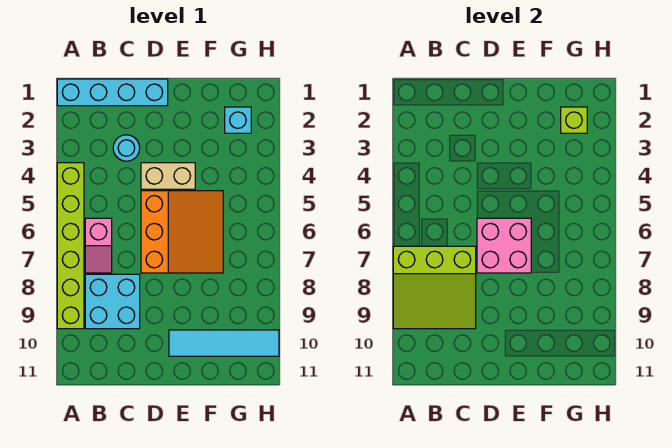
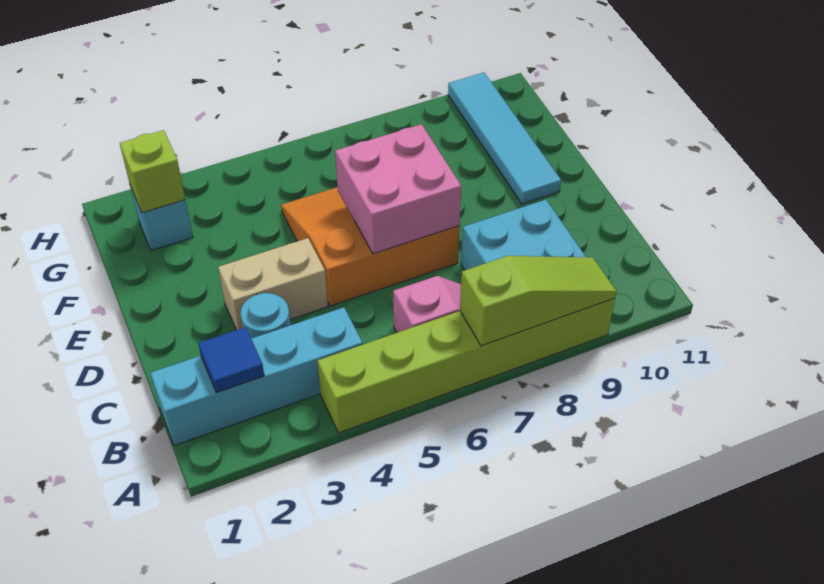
cyan 1x4 brick [57,79,168,106] -> cyan 1x4 brick turned to [150,307,363,446]
lime 3x3 slope [393,246,476,329] -> lime 1x3 slope [460,256,616,346]
none -> blue 1x1 tile [198,327,264,393]
tan 1x2 brick [141,163,195,189] -> tan 1x2 brick turned to [218,238,328,330]

